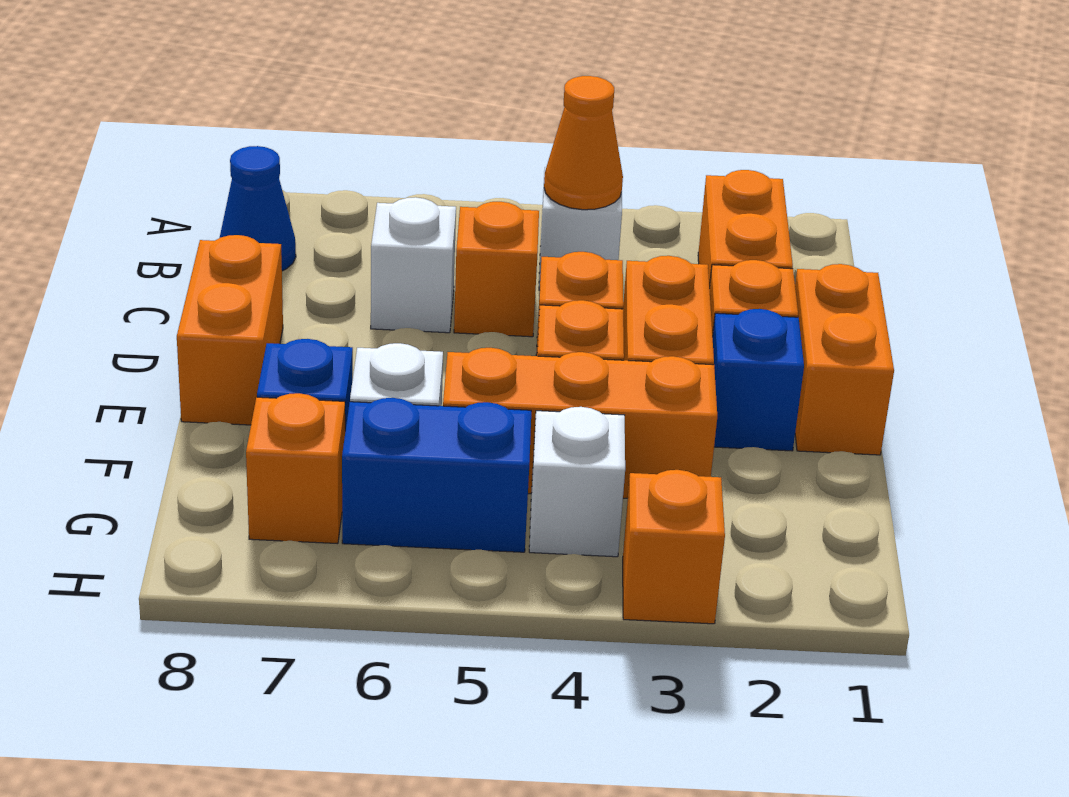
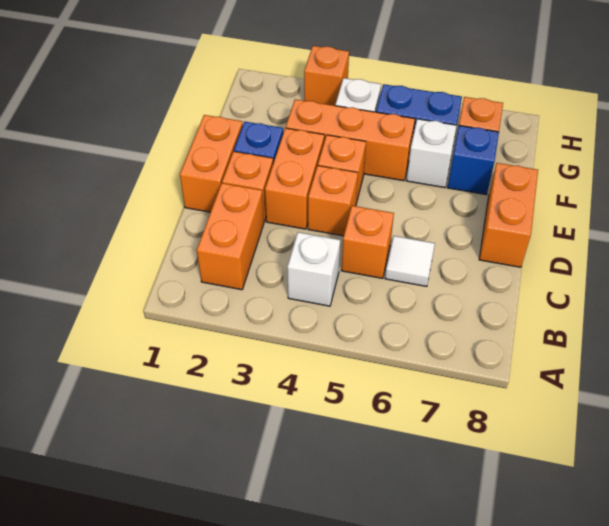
orange 1x1 cone [544,76,623,210] -> none
blue 1x1 cone [220,146,296,271] -> none
white 1x1 brick [371,197,456,333] -> white 1x1 tile [385,236,435,286]

